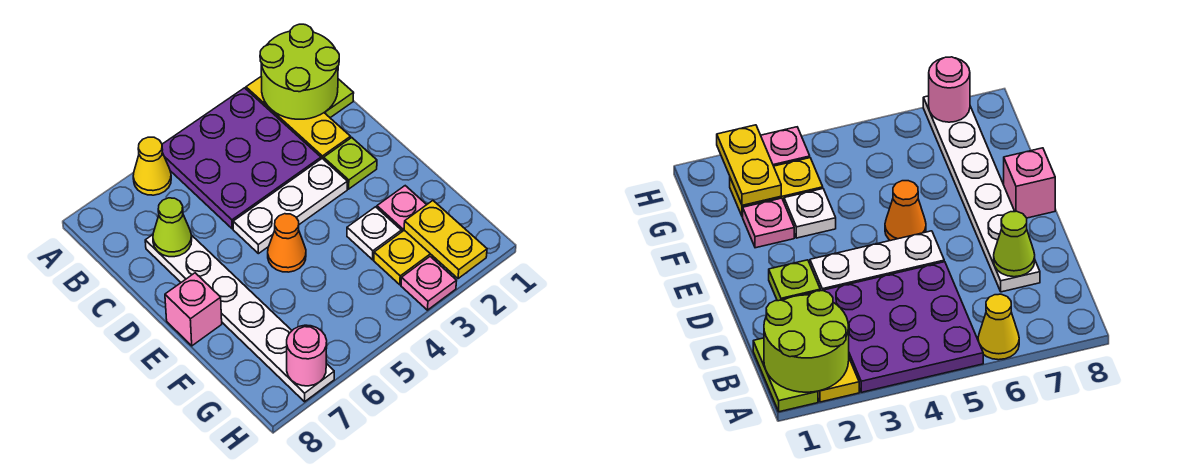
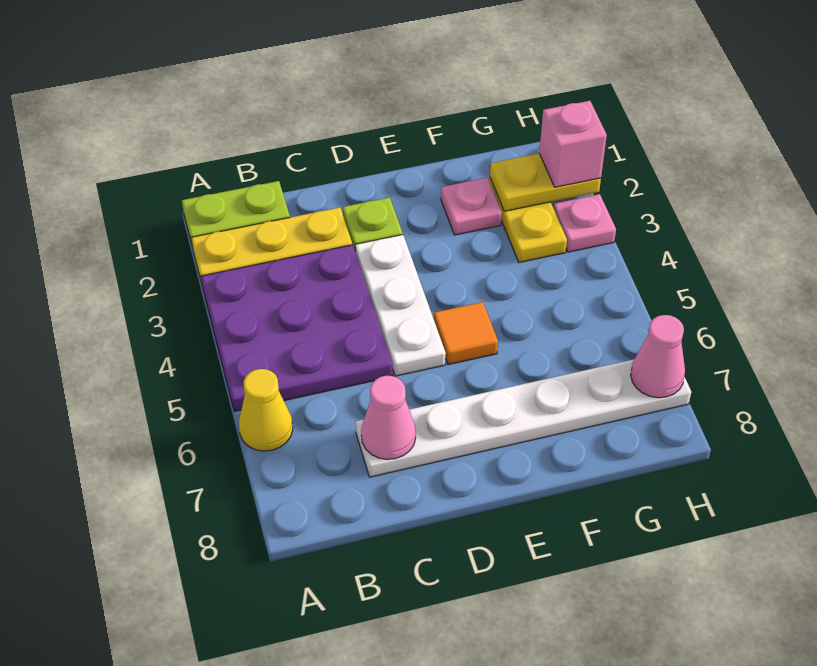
lime 2x2 round brick [260,24,339,119] -> none
lime 1x1 cone [153,198,192,257] -> pink 1x1 cone [361,376,416,459]
orange 1x1 cone [268,214,306,272] -> orange 1x1 tile [434,302,498,365]
pink 1x1 brick [165,273,222,346] -> pink 1x1 brick moved to [539,101,607,187]
white 1x1 plate [347,207,401,260] -> none
pink 1x1 round brick [287,325,327,386] -> pink 1x1 cone [631,315,685,398]

